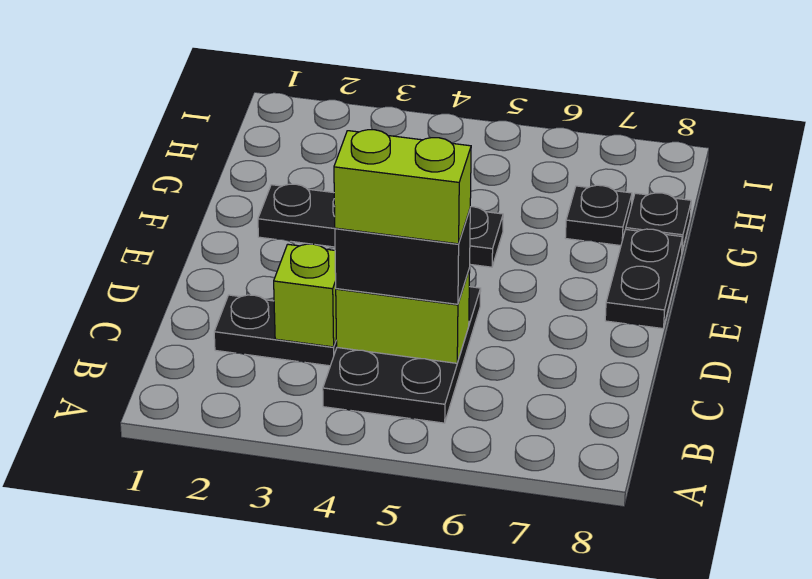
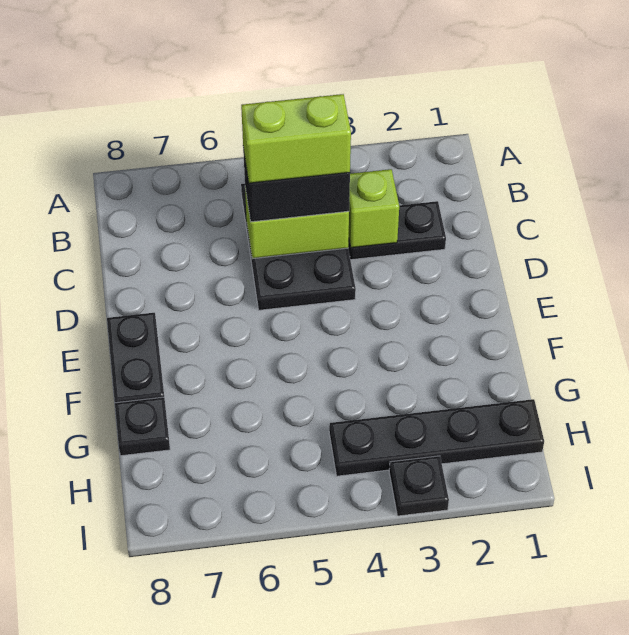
black 1x4 plate [258,184,503,267] -> black 1x4 plate moved to [329,399,544,476]
black 1x1 plate [565,185,632,246] -> black 1x1 plate moved to [389,456,449,516]

